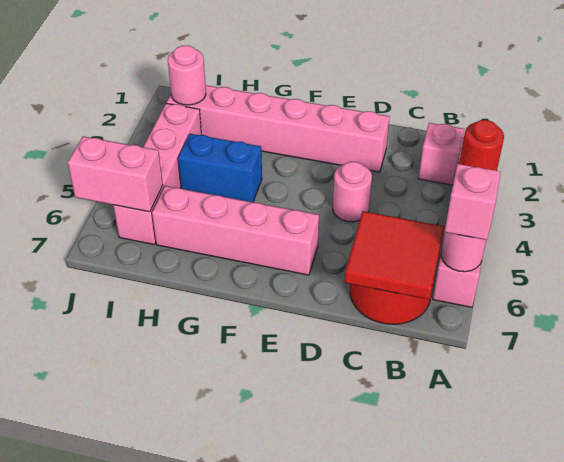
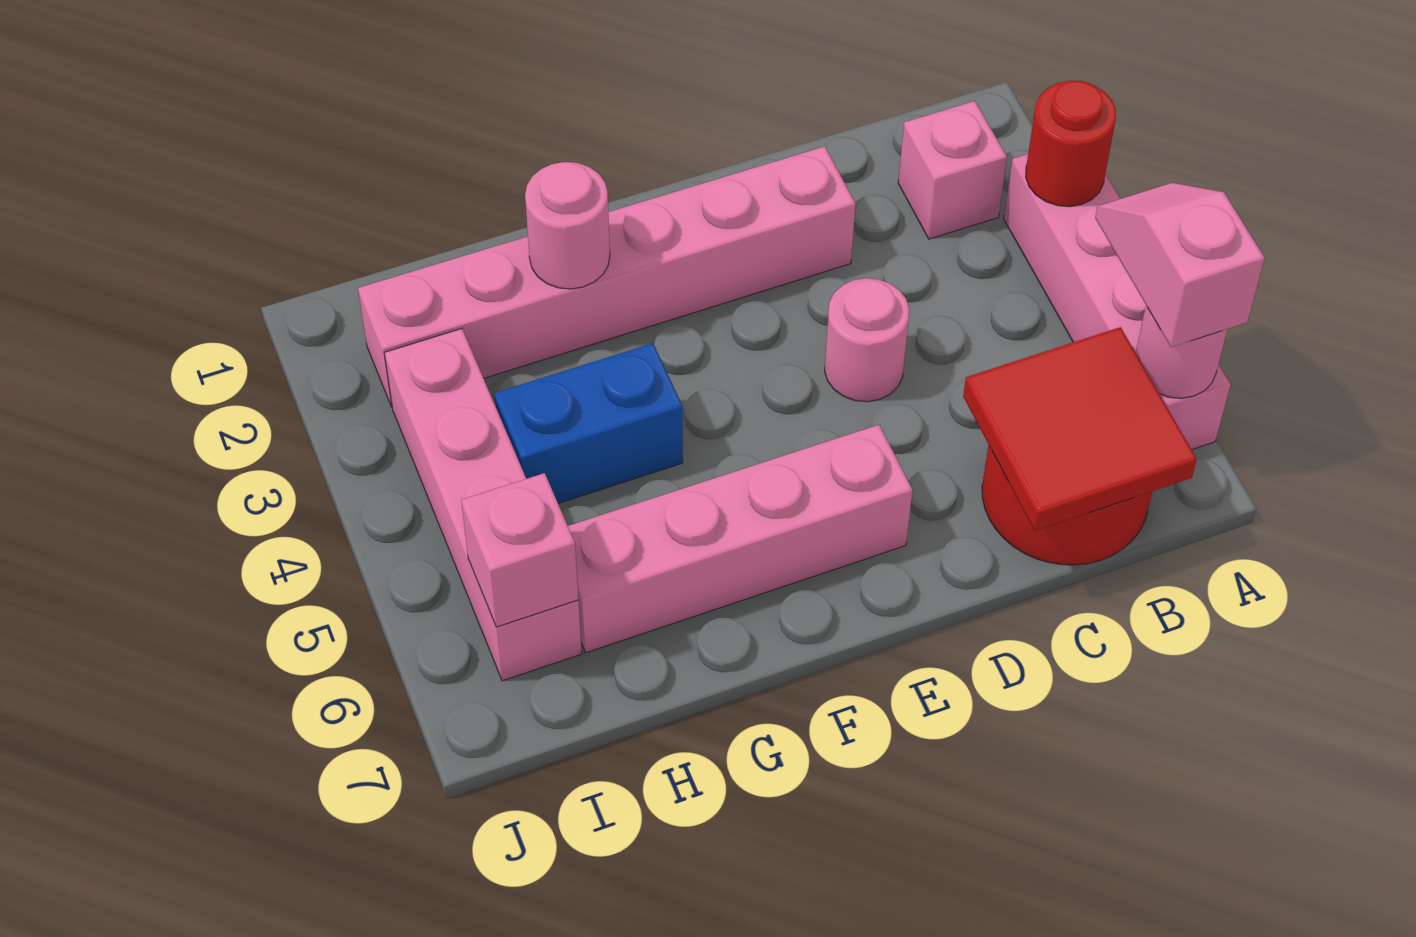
pink 1x1 round brick [168,46,206,105] -> pink 1x1 round brick moved to [525,162,610,289]
pink 1x2 brick [68,136,163,212] -> pink 1x1 brick [461,473,578,627]

